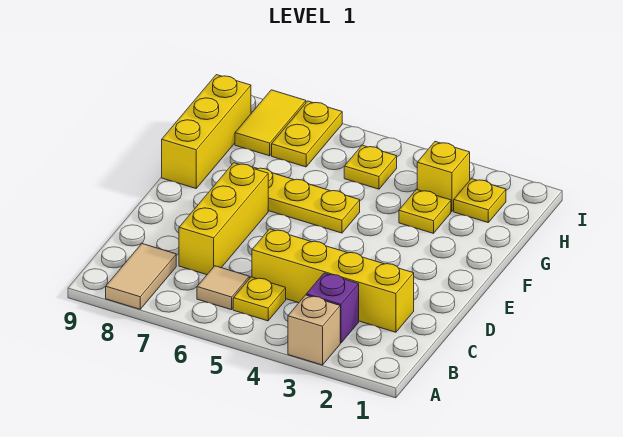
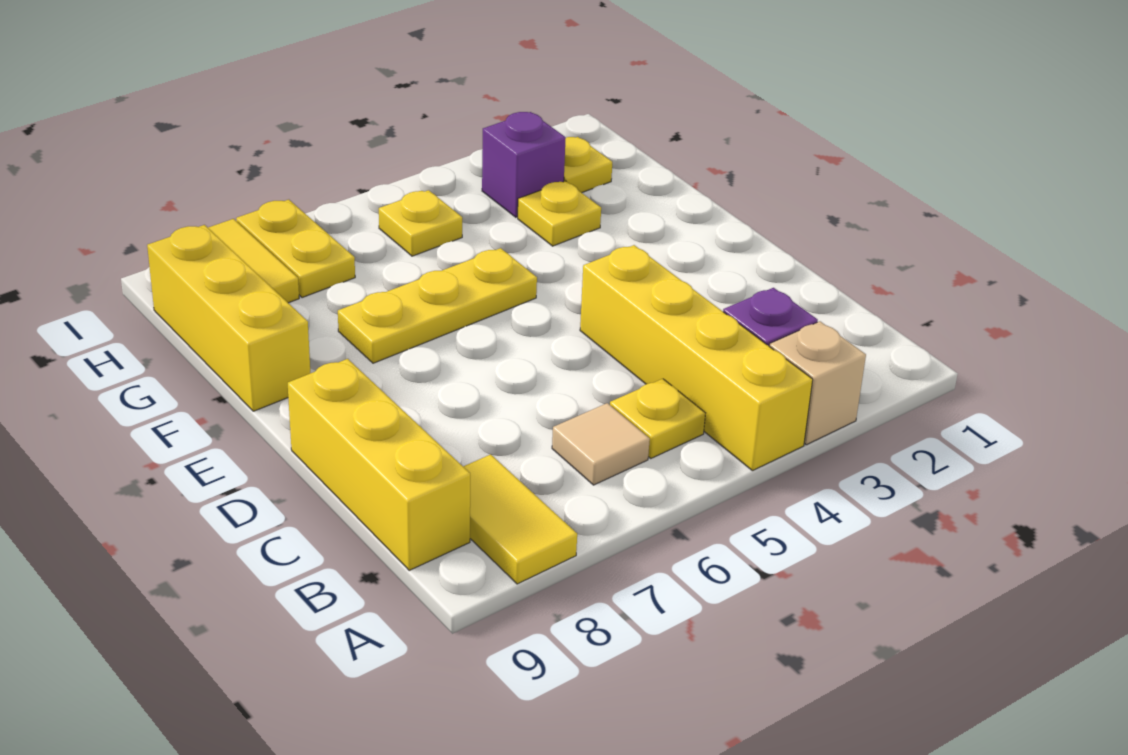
tan 1x2 tile [106,244,176,309] -> yellow 1x2 tile [463,454,577,584]
yellow 1x4 brick [252,229,414,332] -> yellow 1x4 brick turned to [580,245,813,471]
yellow 1x3 brick [179,163,268,275] -> yellow 1x3 brick moved to [288,359,470,570]
yellow 1x1 brick [417,142,470,211] -> purple 1x1 brick [482,112,566,217]

